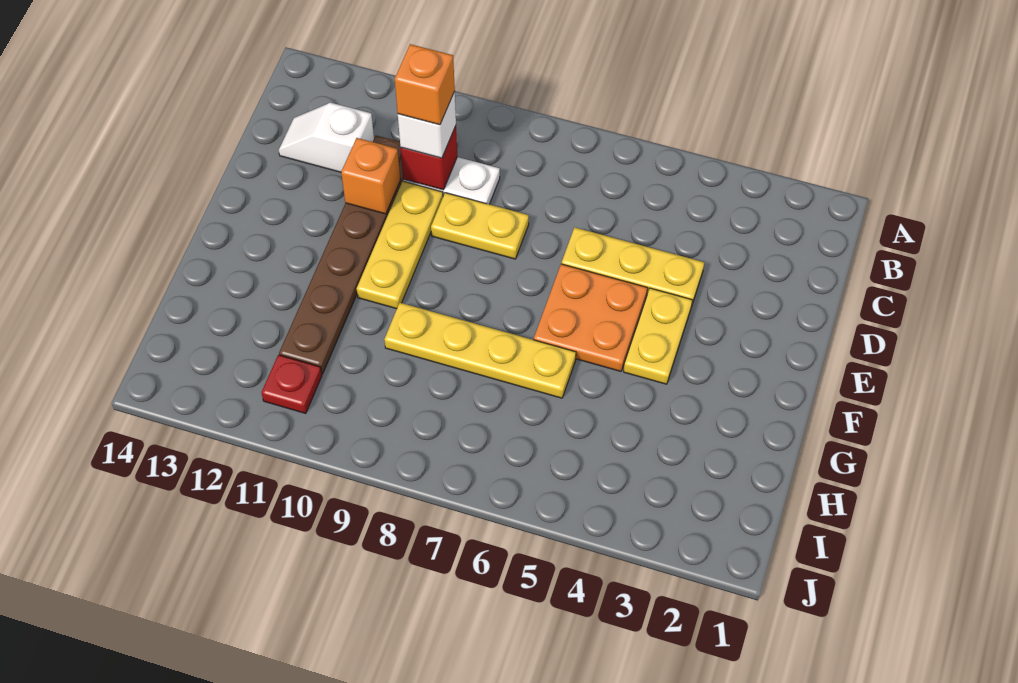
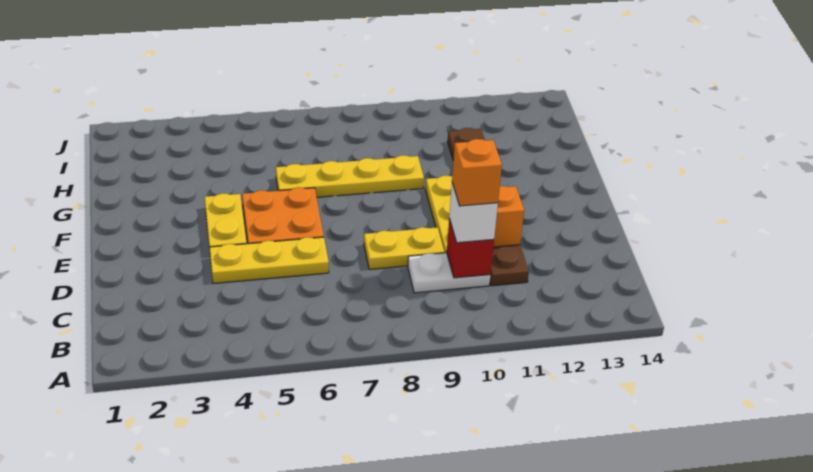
white 1x2 slope [279,103,374,172] -> none
red 1x1 plate [261,355,322,413] -> none

